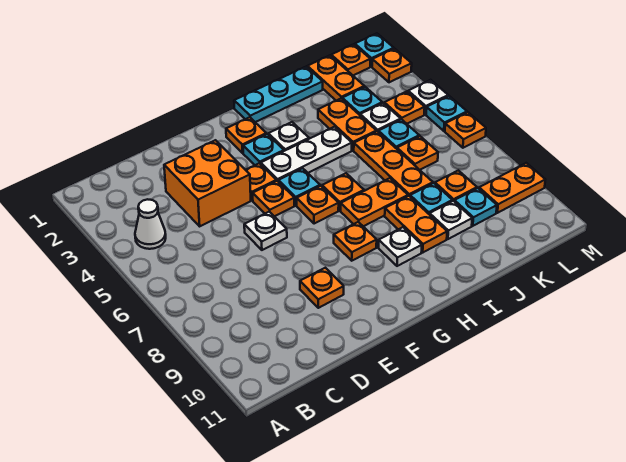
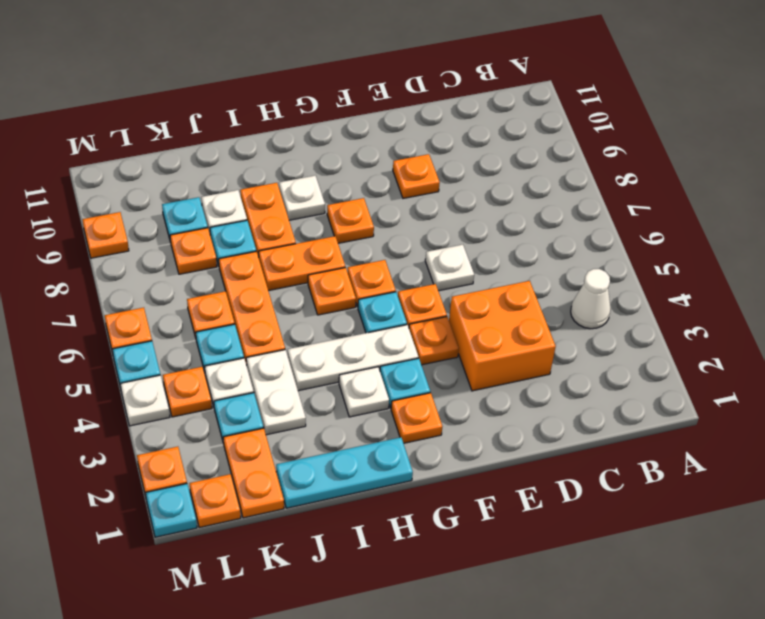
orange 1x2 plate [318,99,376,150] -> white 1x2 plate [246,350,306,435]
orange 1x2 plate [479,163,545,213] -> orange 1x1 plate [82,212,129,258]

